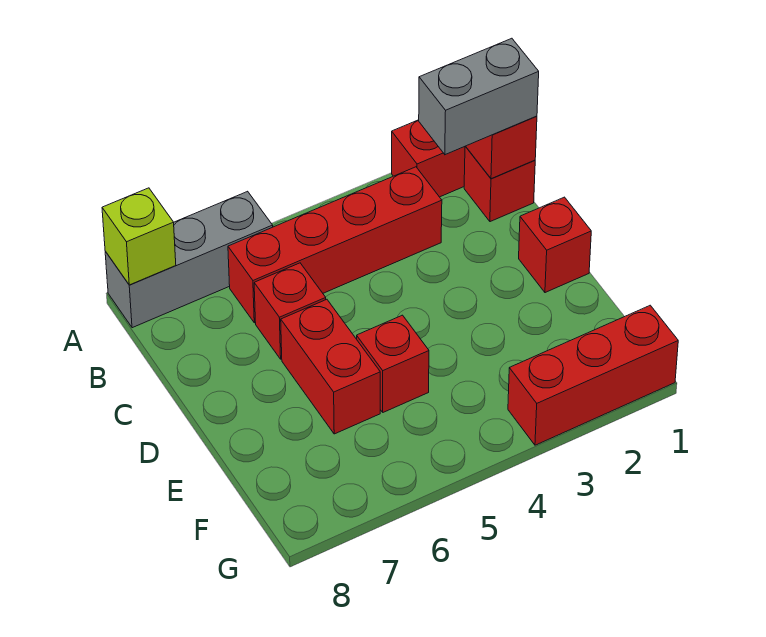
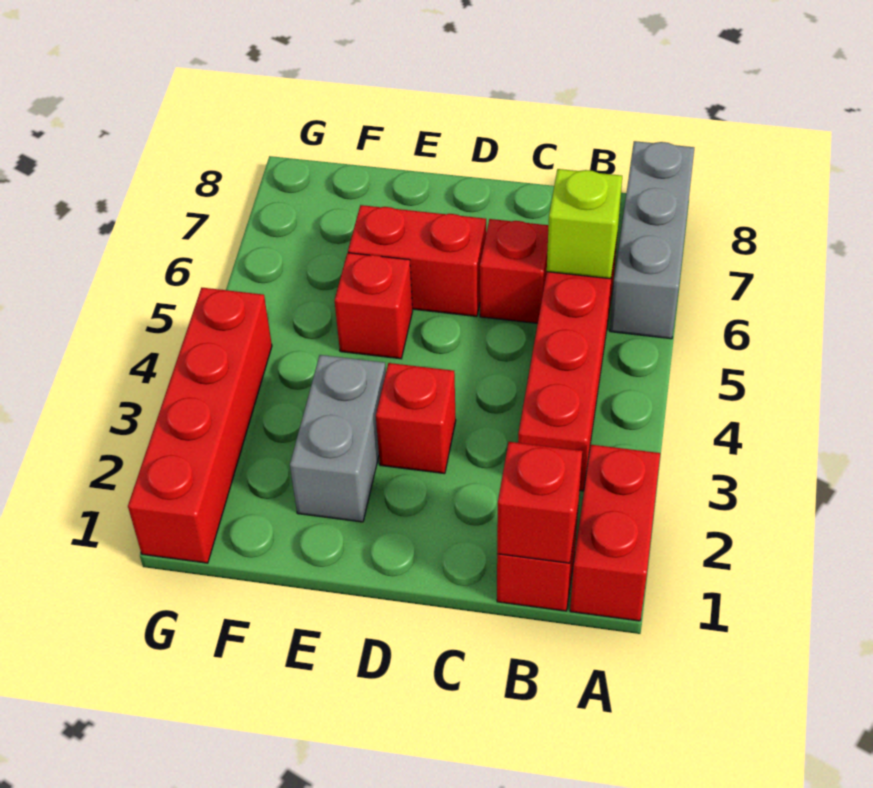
lime 1x1 brick [102,188,176,285] -> lime 1x1 brick moved to [547,169,622,279]
grey 1x2 brick [419,38,539,155] -> grey 1x2 brick moved to [290,355,386,522]
red 1x1 brick [519,197,591,293] -> red 1x1 brick moved to [376,363,456,474]
red 1x3 brick [508,305,678,445] -> red 1x4 brick [128,288,272,563]

